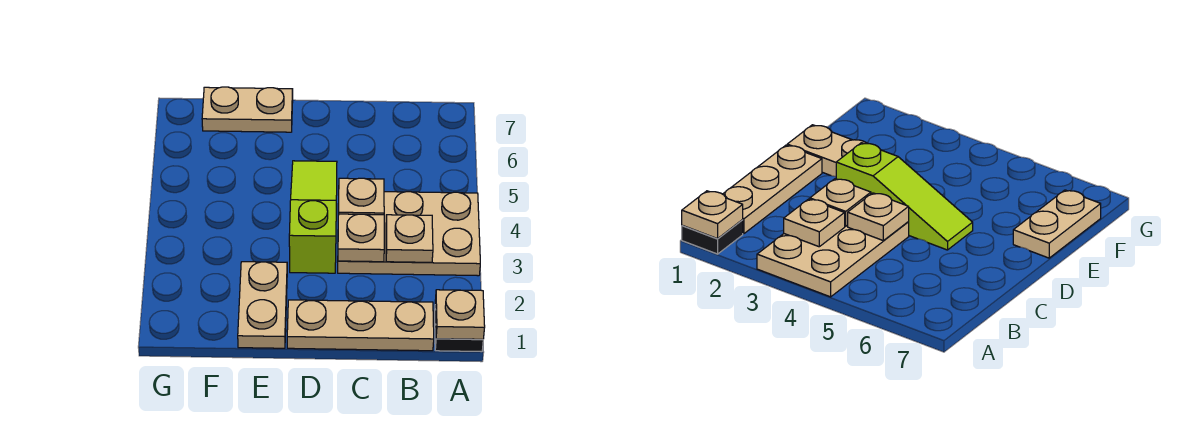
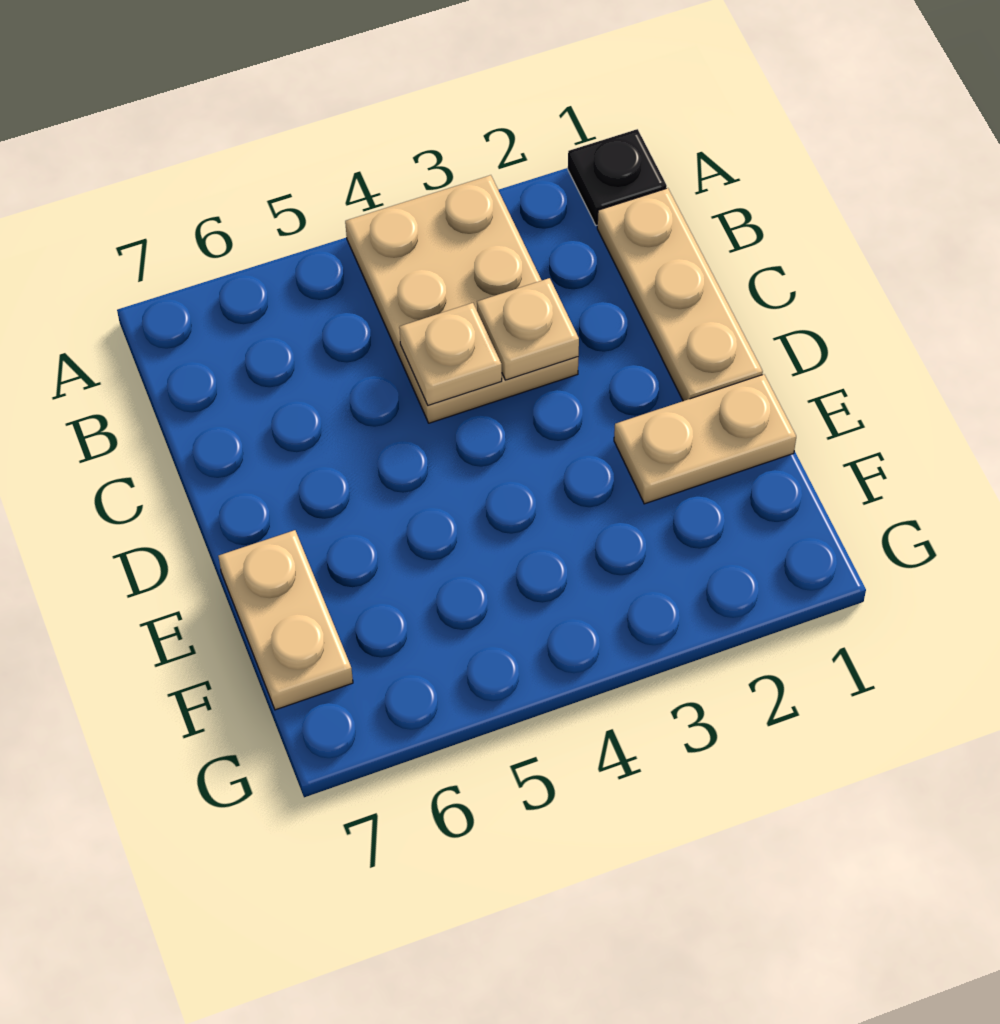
tan 1x1 plate [435,290,485,339] -> none
tan 1x1 plate [386,215,433,262] -> none
lime 1x3 slope [289,161,337,273] -> none

